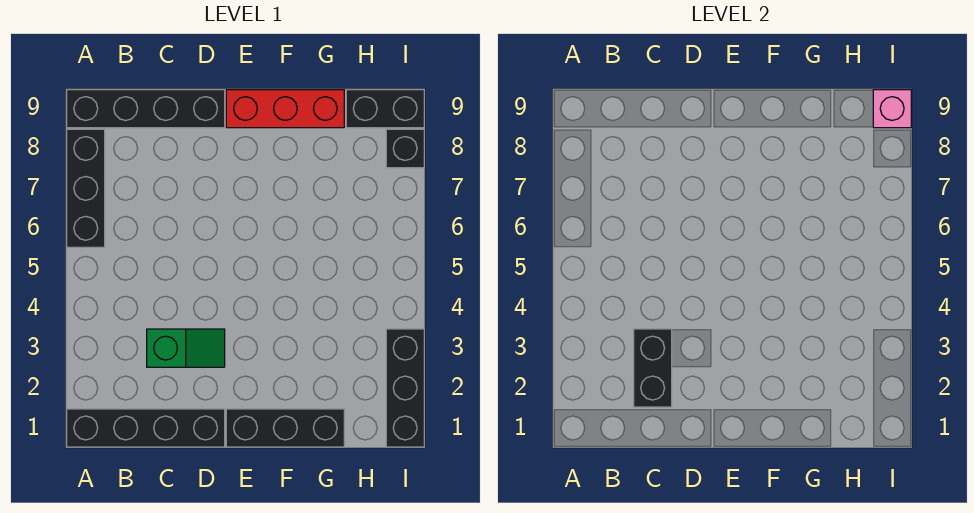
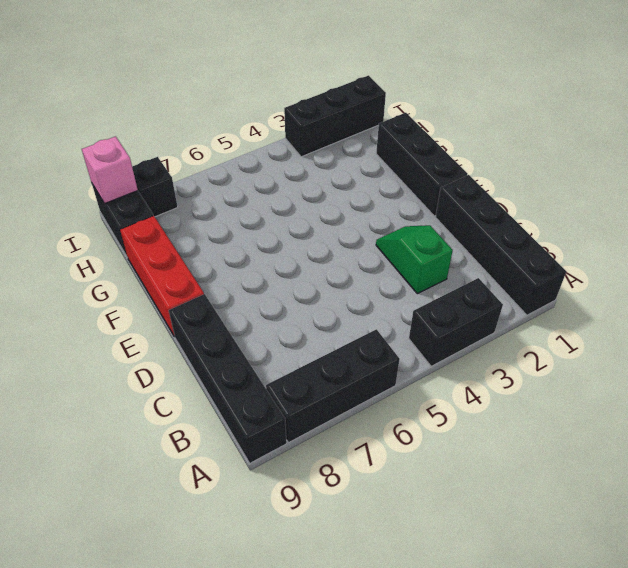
black 1x2 brick [634,329,672,407] -> black 1x2 brick moved to [409,278,503,366]

